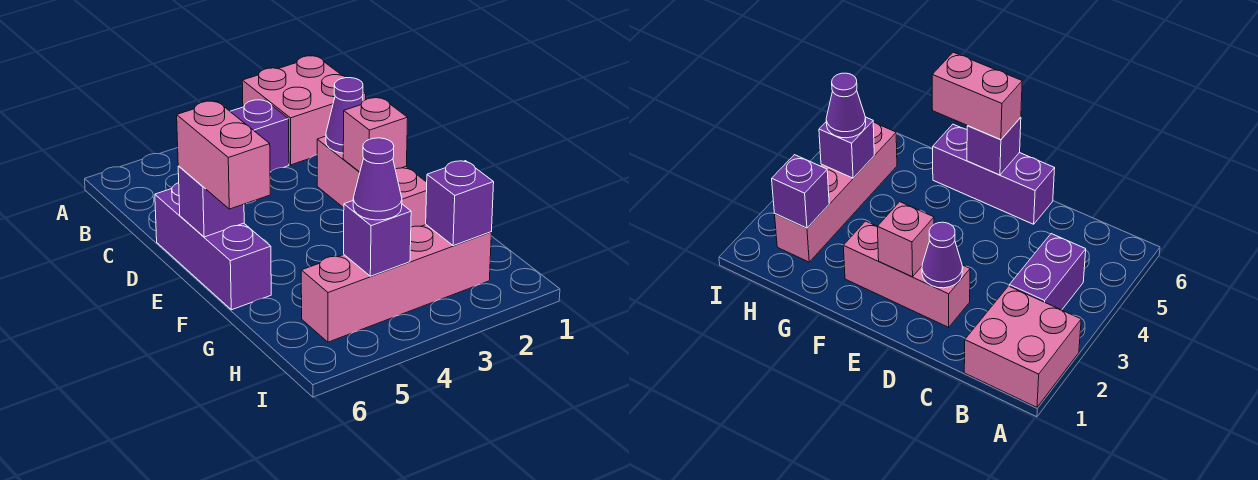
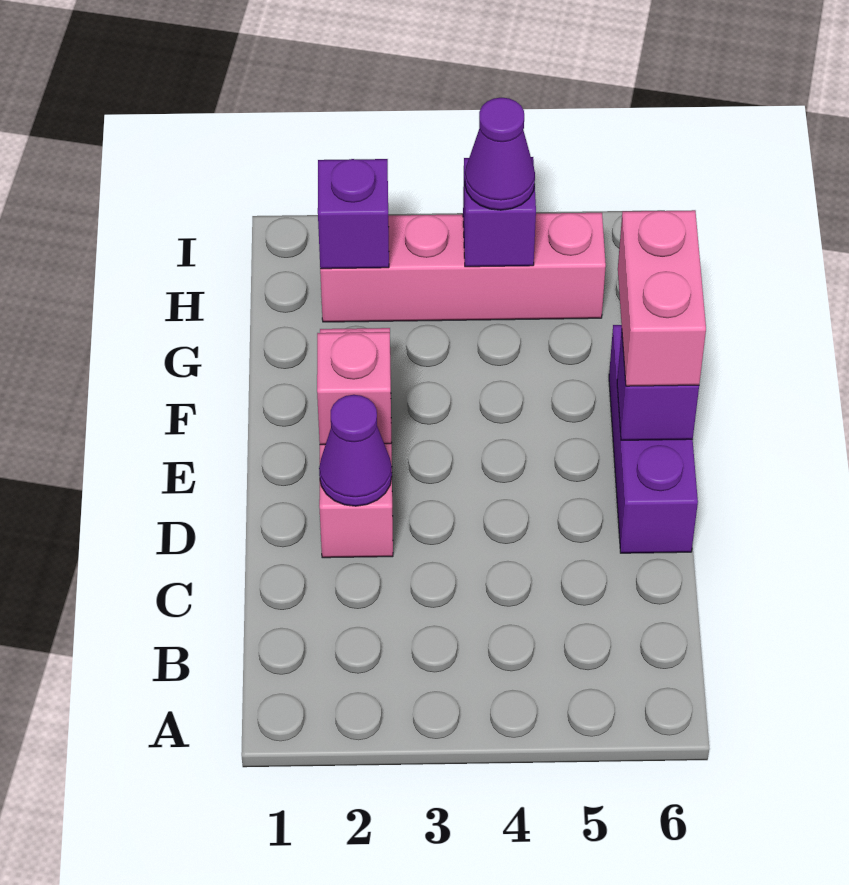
pink 2x2 brick [242,56,366,165] -> none
purple 1x2 brick [230,100,289,172] -> none

